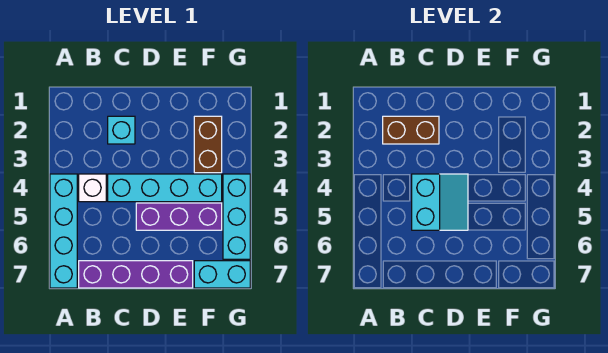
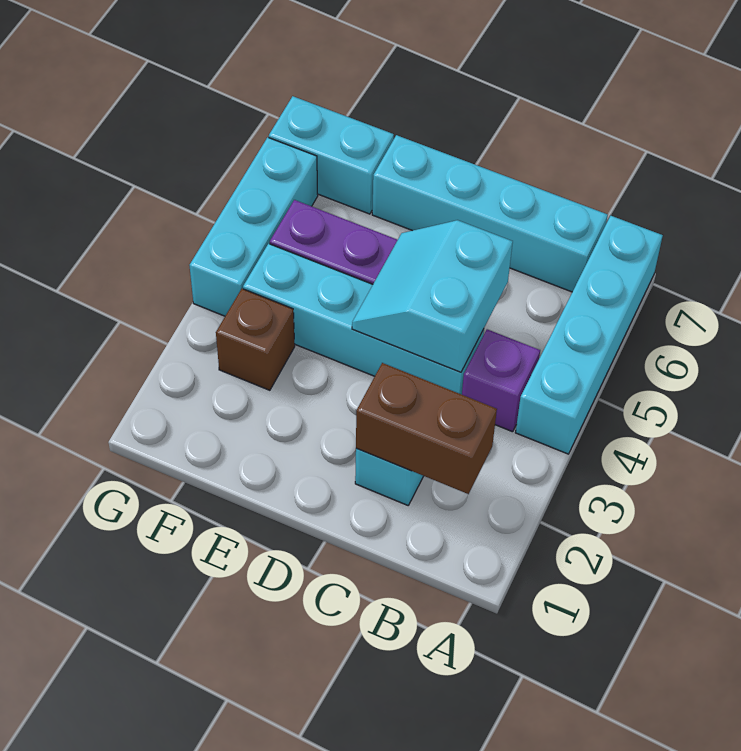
white 1x1 brick [79,174,106,202] -> purple 1x1 brick [462,329,540,432]
purple 1x4 brick [79,261,193,288] -> cyan 1x4 brick [372,135,608,292]
brown 1x2 brick [194,116,222,173] -> brown 1x1 brick [216,289,295,390]

